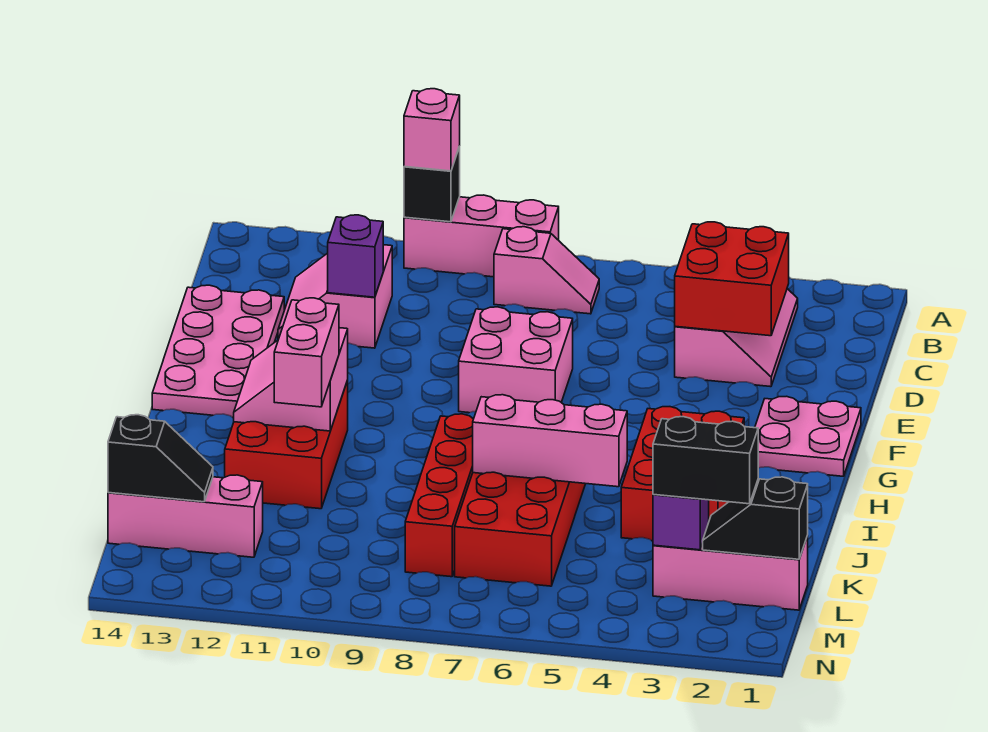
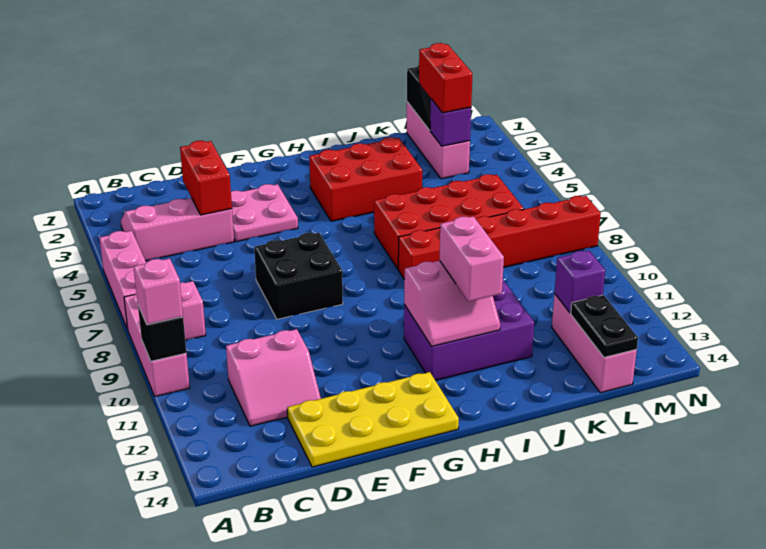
red 2x2 brick [675,222,789,336] -> red 1x2 brick [180,141,232,215]
purple 1x1 brick [328,215,383,297] -> purple 1x1 brick moved to [554,251,605,313]
pink 2x4 plate [152,285,284,417] -> yellow 2x4 plate [287,372,459,467]
pink 2x2 brick [459,307,573,413] -> black 2x2 brick [254,233,343,319]
pink 2x2 plate [755,396,861,476] -> pink 2x2 plate moved to [231,184,298,242]
red 2x3 brick [225,381,348,509] -> purple 2x3 brick [404,281,534,380]
red 1x4 brick [405,414,473,577] -> red 1x6 brick [398,196,601,280]
pink 1x2 brick [274,298,339,407] -> pink 1x2 brick turned to [439,216,504,302]
pink 1x3 brick [473,395,627,487] -> pink 1x3 brick moved to [99,231,146,329]
black 1x2 brick [653,416,758,504] -> red 1x2 brick [419,43,472,113]
black 1x2 slope [108,415,213,502] -> black 1x2 plate [571,295,638,357]

